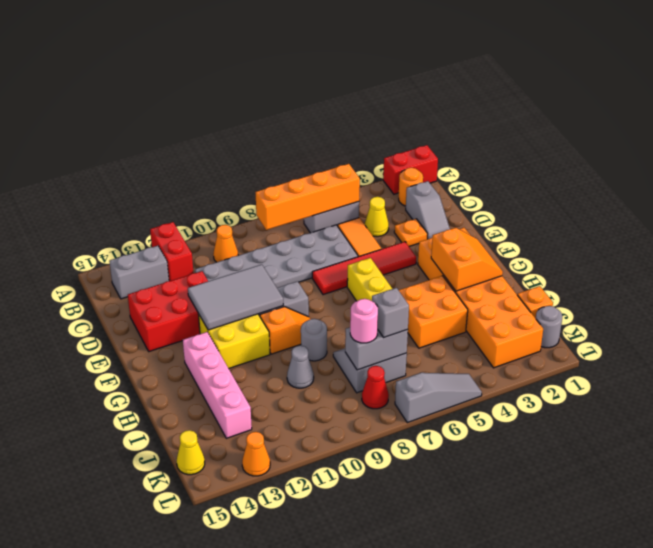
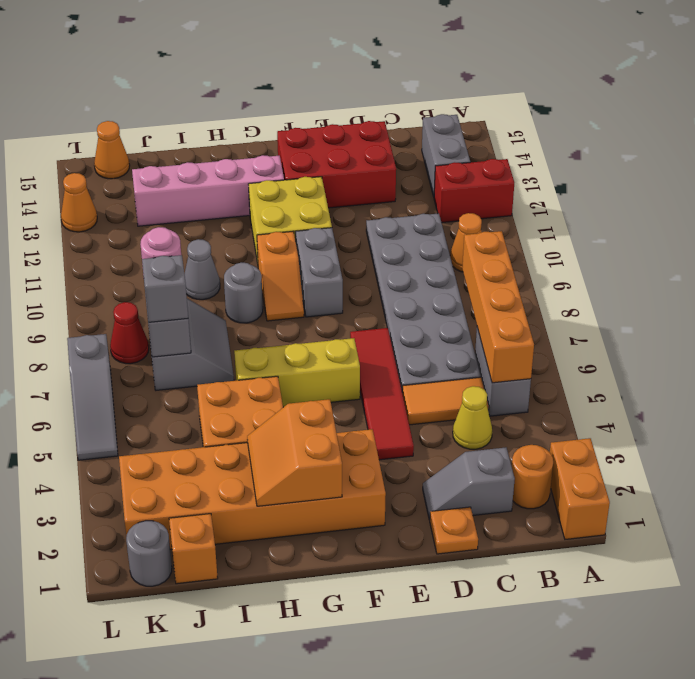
red 1x2 brick [383,145,438,194] -> orange 1x2 brick [550,438,610,539]
orange 1x1 plate [394,219,428,246] -> orange 1x1 plate moved to [430,507,478,554]
red 2x3 brick [128,271,208,352] -> red 2x3 brick turned to [277,121,396,208]
grey 2x3 tile [188,264,283,330] -> none
orange 2x2 slope [431,228,503,291] -> orange 2x2 slope turned to [247,399,342,506]
yellow 1x1 cone [177,430,205,475] -> orange 1x1 cone [94,121,130,179]

